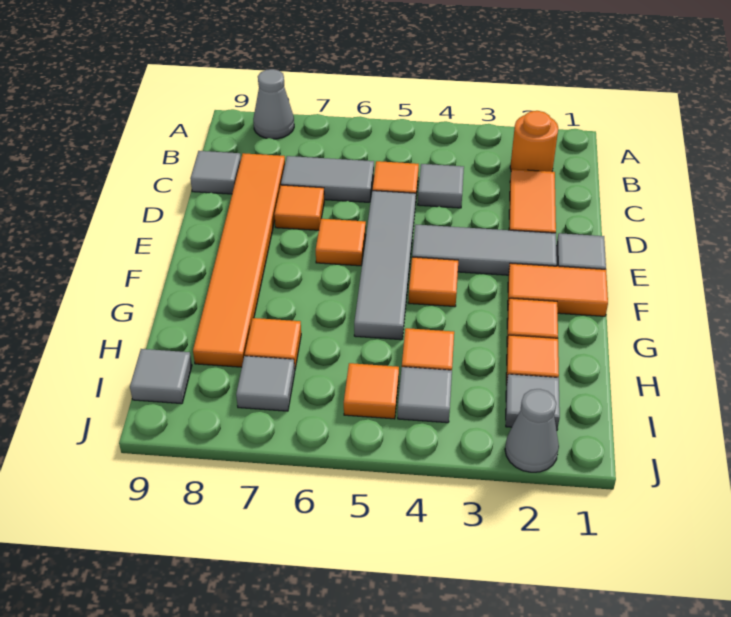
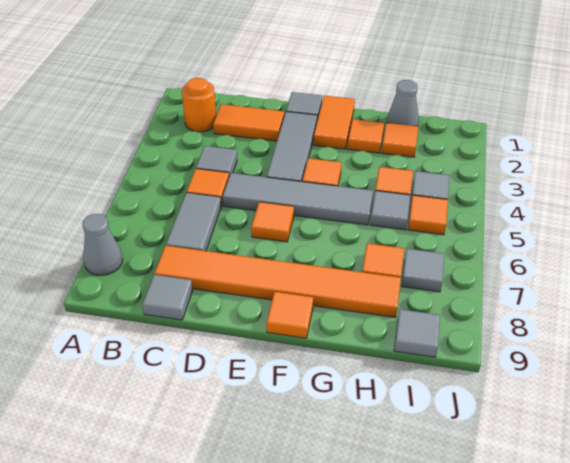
orange 1x1 tile [274,185,324,230] -> orange 1x1 tile moved to [266,292,313,338]
grey 1x1 tile [506,374,560,430] -> grey 1x1 tile moved to [370,191,410,230]
grey 1x1 cone [505,389,559,472] -> grey 1x1 cone moved to [387,80,419,126]

